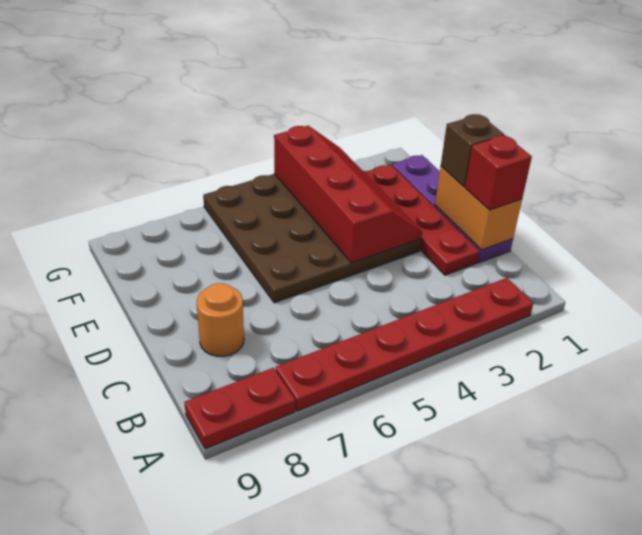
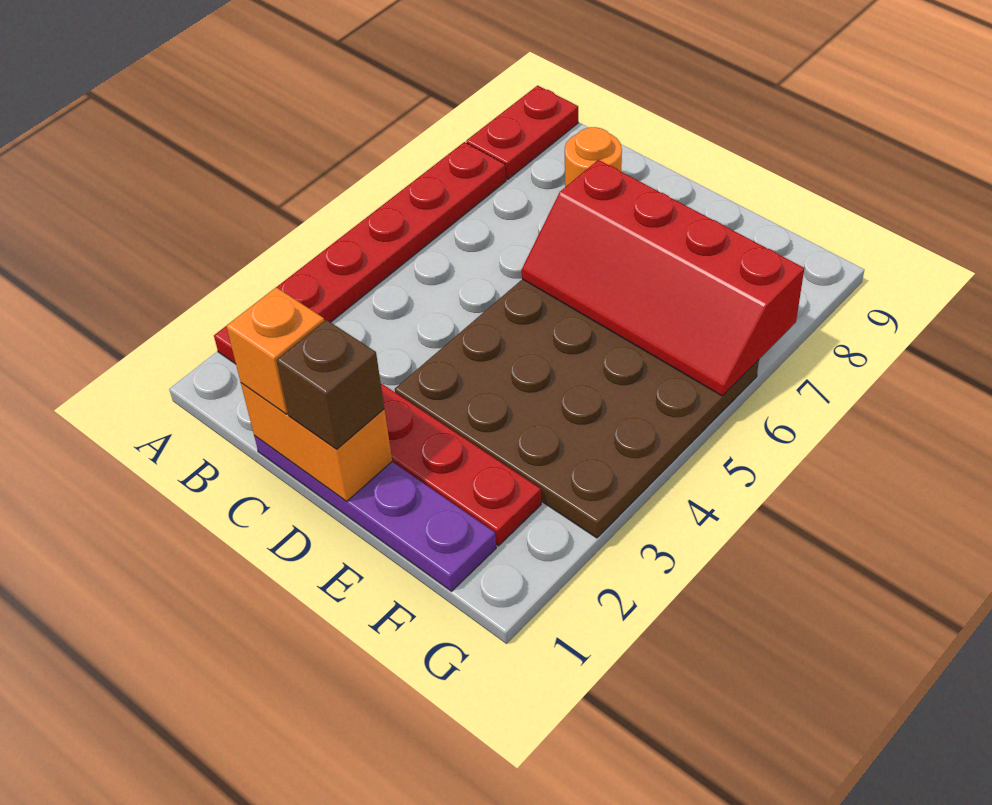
red 1x1 brick [465,135,532,210] -> orange 1x1 brick [226,287,324,414]
red 2x4 slope [274,126,422,263] -> red 2x4 slope moved to [522,160,804,396]

